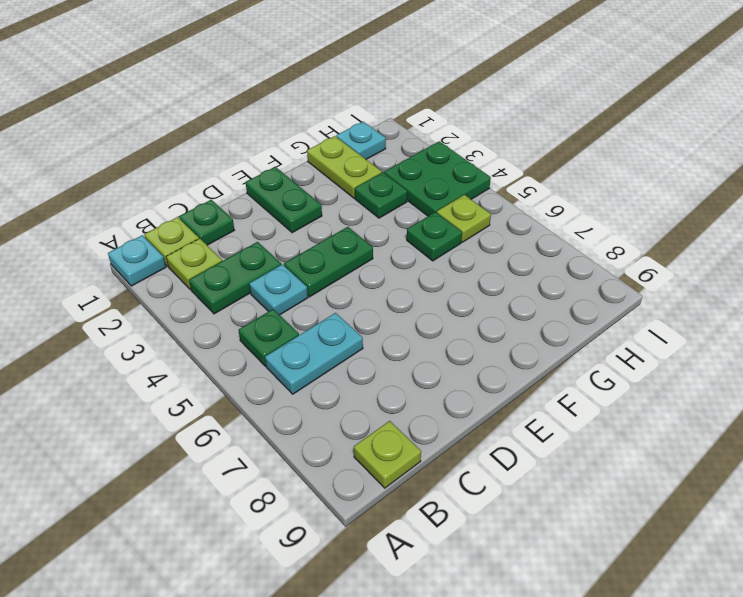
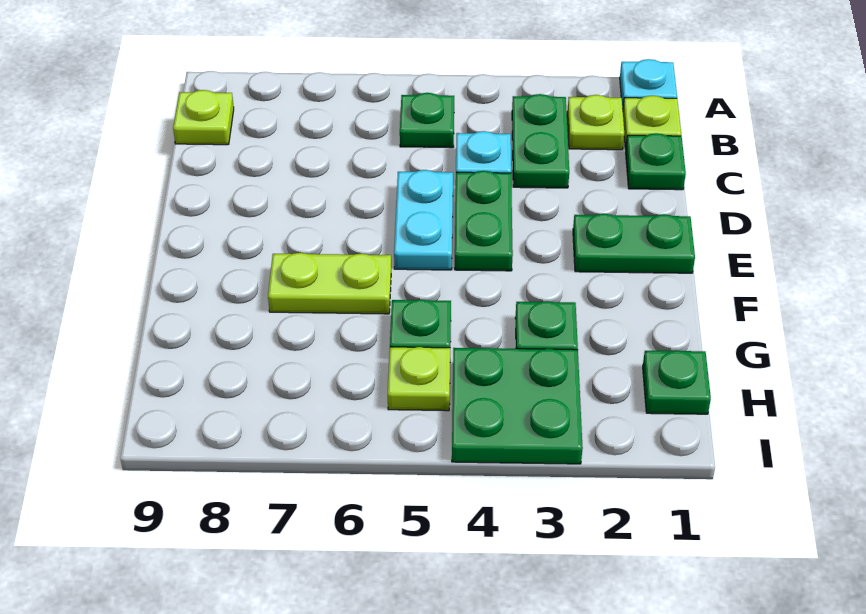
cyan 1x2 plate [265,313,363,394] -> cyan 1x2 plate moved to [394,170,453,270]
lime 1x2 plate [307,136,382,198] -> lime 1x2 plate moved to [268,253,391,314]
cyan 1x1 plate [336,122,386,159] -> green 1x1 plate [643,351,711,414]

